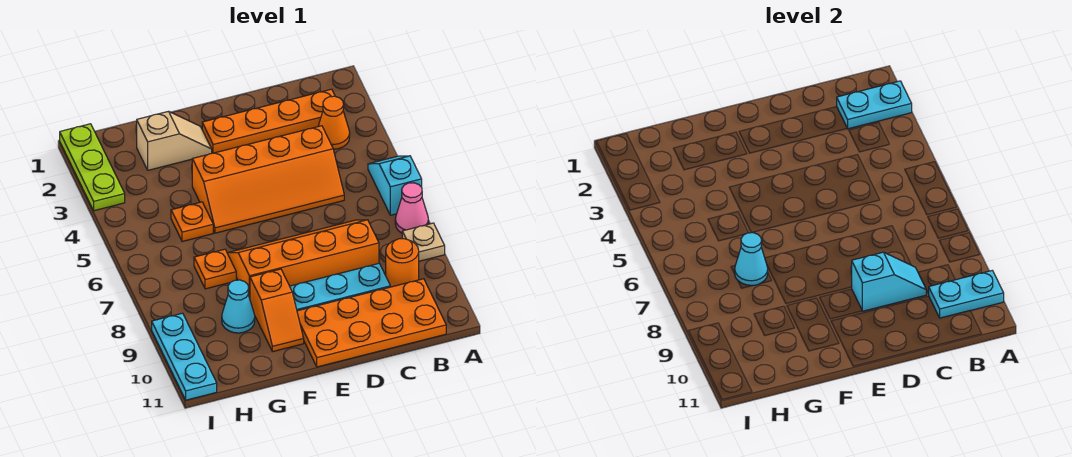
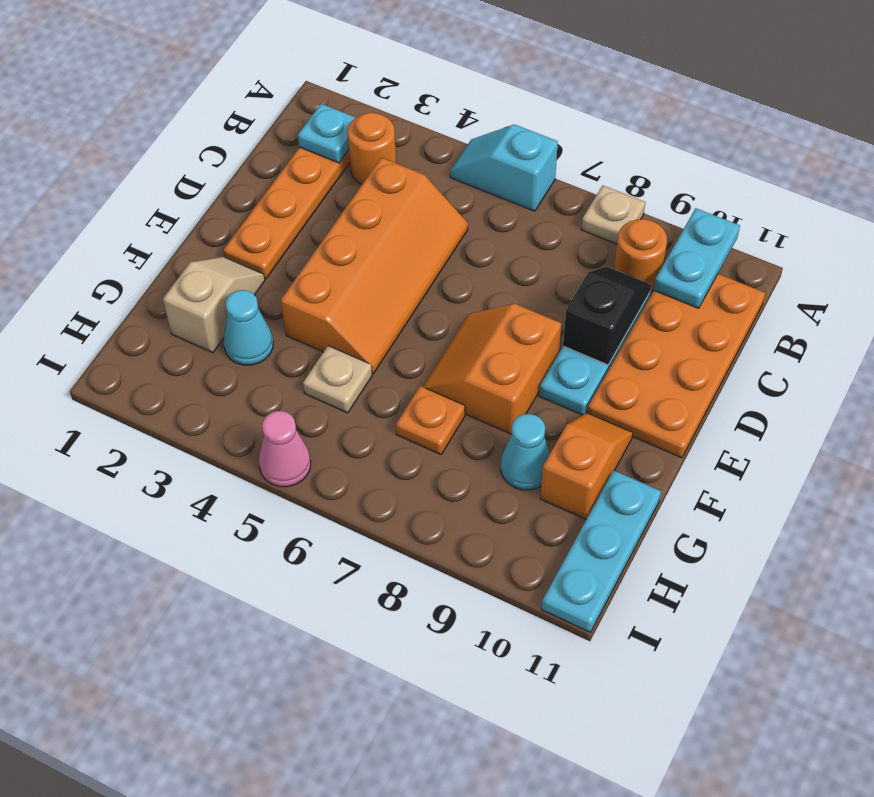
cyan 1x2 plate [837,81,912,129] -> cyan 1x1 plate [298,104,356,163]
pink 1x1 cone [395,183,428,233] -> pink 1x1 cone moved to [259,411,311,487]
orange 1x1 cone [318,96,350,149] -> orange 1x1 round brick [348,113,396,184]
orange 2x4 slope [227,220,379,298] -> orange 2x2 slope [423,304,561,434]
cyan 1x2 slope [852,252,927,311] -> black 1x2 slope [563,266,651,365]
orange 1x2 slope [250,269,304,352] -> orange 1x2 slope turned to [540,413,633,519]
orange 1x1 plate [171,202,213,241] -> tan 1x1 plate [303,346,372,413]
cyan 1x1 cone [735,232,768,285] -> cyan 1x1 cone moved to [223,290,273,365]
lime 1x3 plate [60,124,125,211] -> none
cyan 1x3 plate [152,313,217,400] -> cyan 1x3 plate turned to [542,470,661,632]

